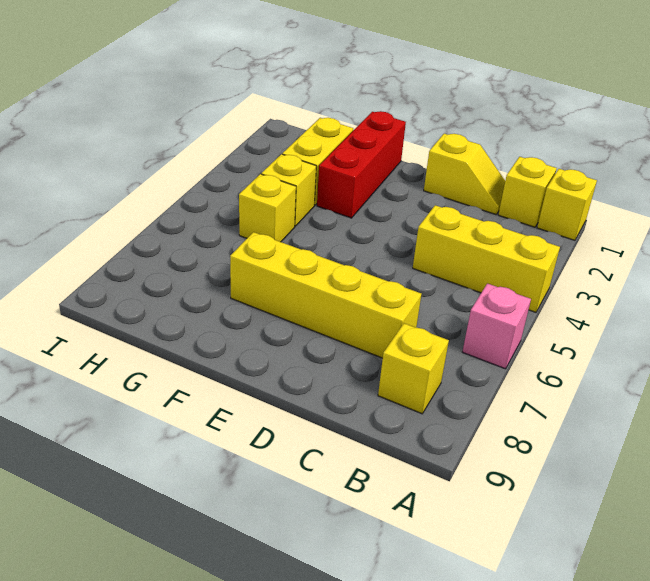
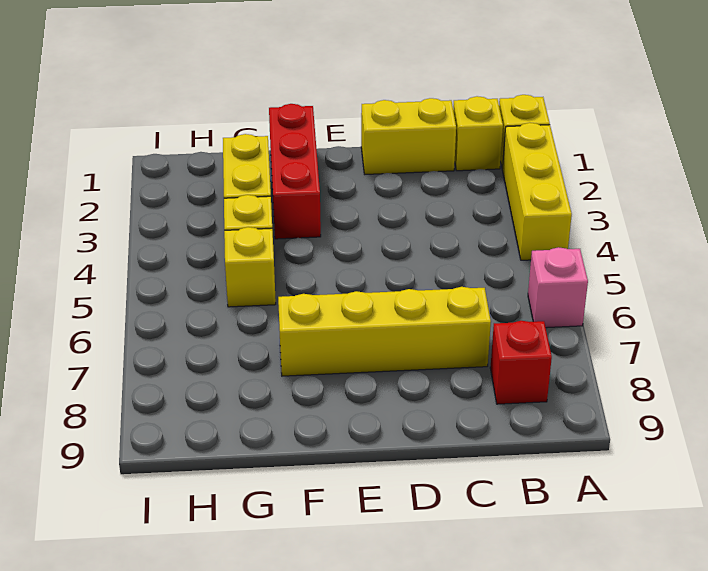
yellow 1x3 brick [413,205,560,312] -> yellow 1x3 brick turned to [502,123,572,260]
yellow 1x1 brick [378,323,449,414] -> red 1x1 brick [490,321,552,404]
yellow 1x2 slope [424,134,505,214] -> yellow 1x2 brick [361,98,456,174]

